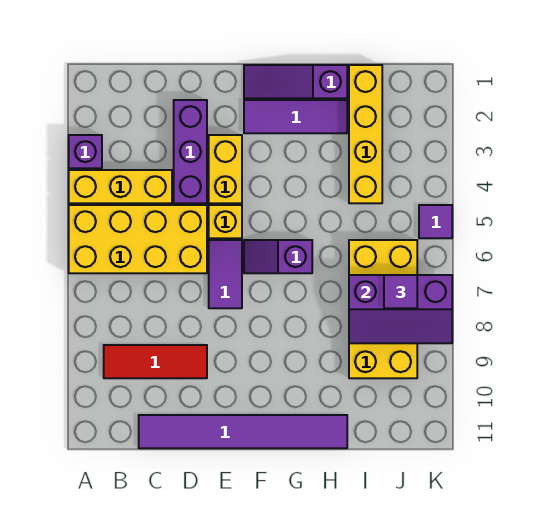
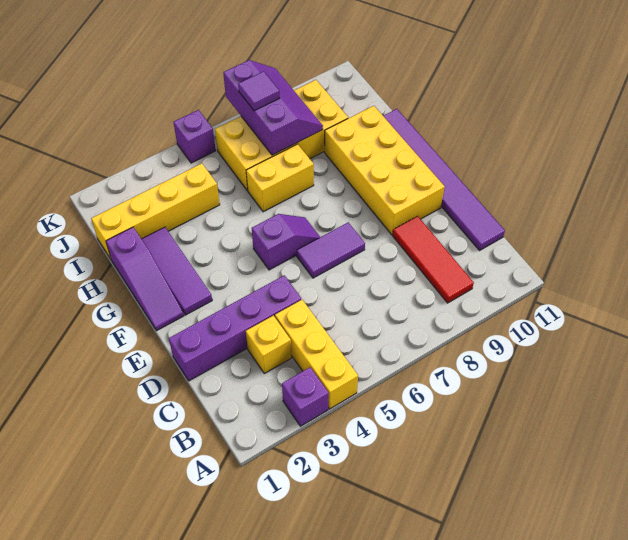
yellow 2x4 brick [69,205,207,273] -> yellow 2x4 brick moved to [325,106,445,235]
purple 1x3 brick [174,100,207,203] -> purple 1x4 brick [169,275,301,381]
yellow 1x2 brick [209,135,242,203] -> yellow 1x2 brick moved to [246,144,314,212]
yellow 1x1 brick [209,205,242,238] -> yellow 1x1 brick moved to [246,316,292,373]
purple 1x2 slope [244,240,312,273] -> purple 1x2 slope turned to [252,214,320,270]
purple 1x1 tile [419,205,452,238] -> purple 1x1 brick [173,110,216,163]

